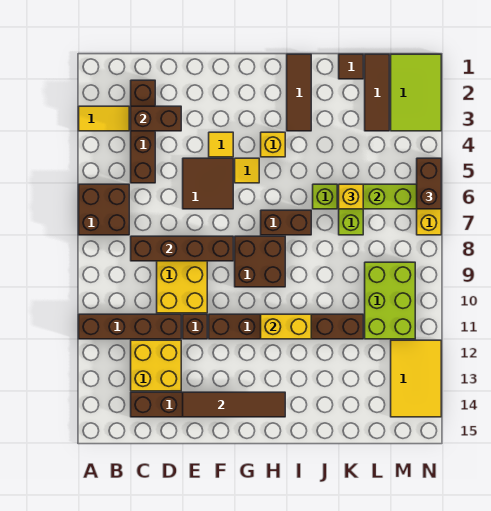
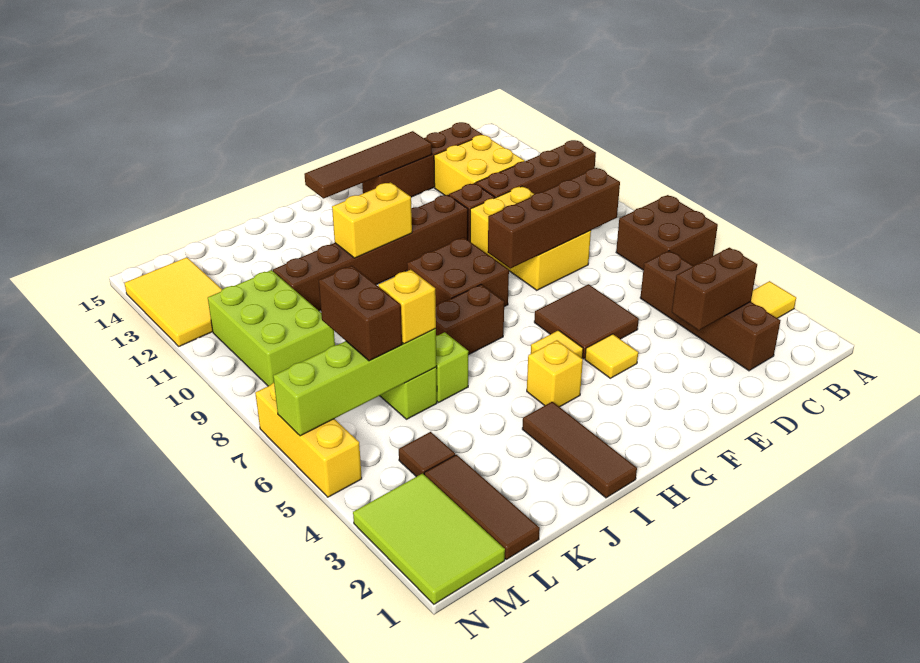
brown 1x1 tile [339,54,363,79] -> brown 1x1 tile moved to [399,432,455,477]
brown 1x2 brick [417,158,441,209] -> brown 1x2 brick moved to [319,266,402,361]

